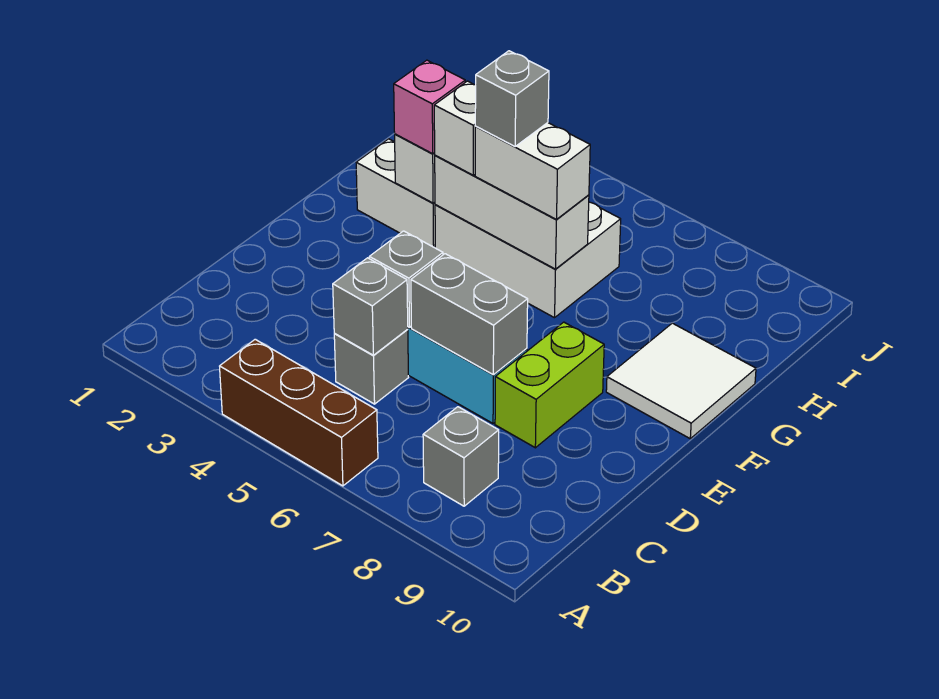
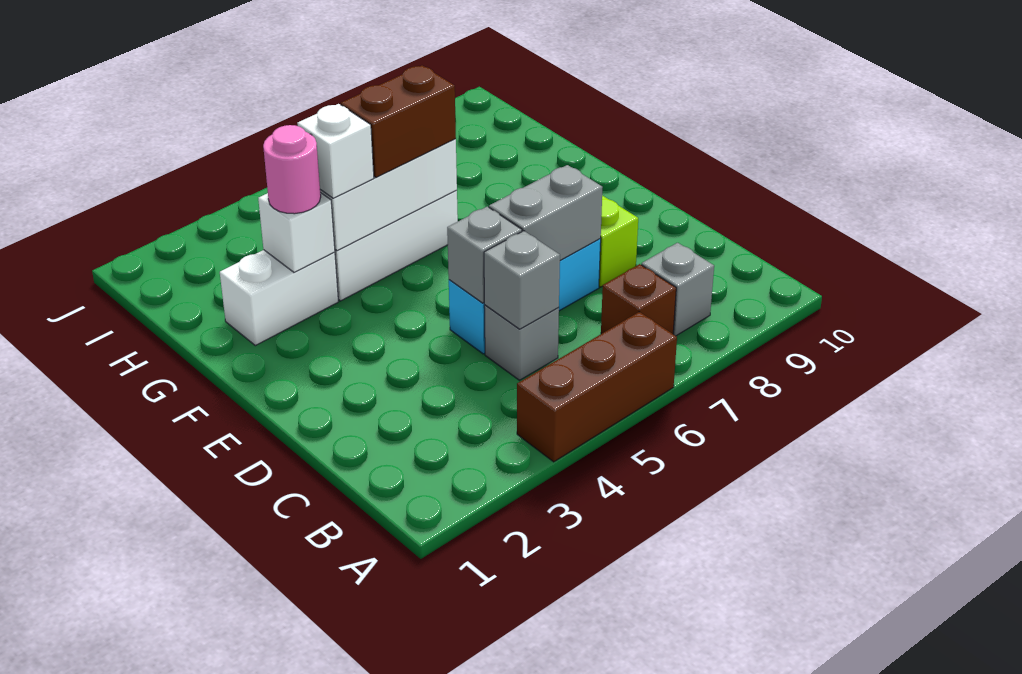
none -> brown 1x1 brick [601,264,676,334]
white 2x2 tile [606,323,756,439] -> none
pink 1x1 brick [394,60,465,154] -> pink 1x1 round brick [263,125,321,214]
white 1x2 brick [475,123,590,219] -> brown 1x2 brick [341,66,456,177]
grey 1x1 brick [475,51,549,146] -> none

